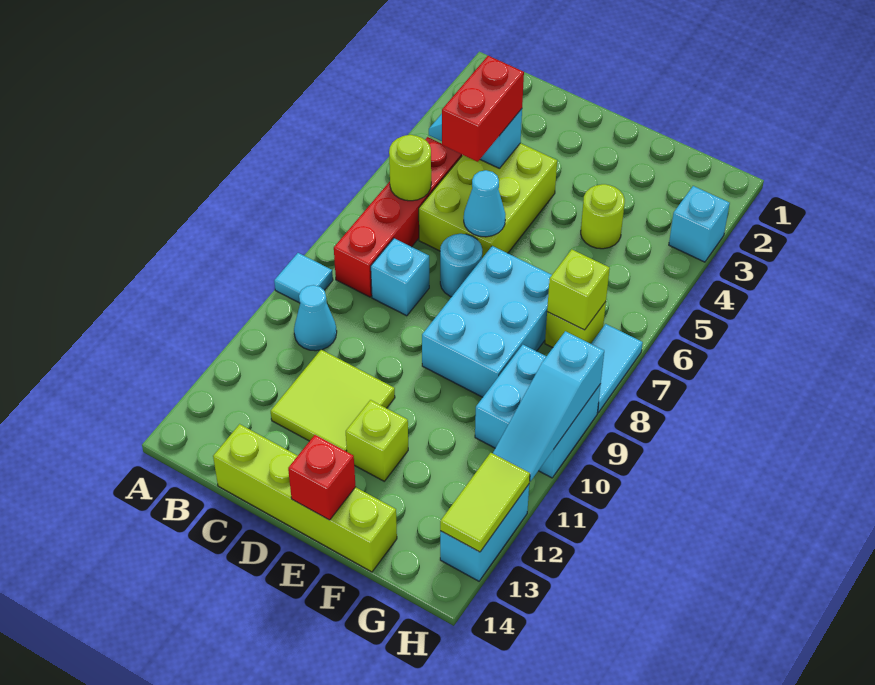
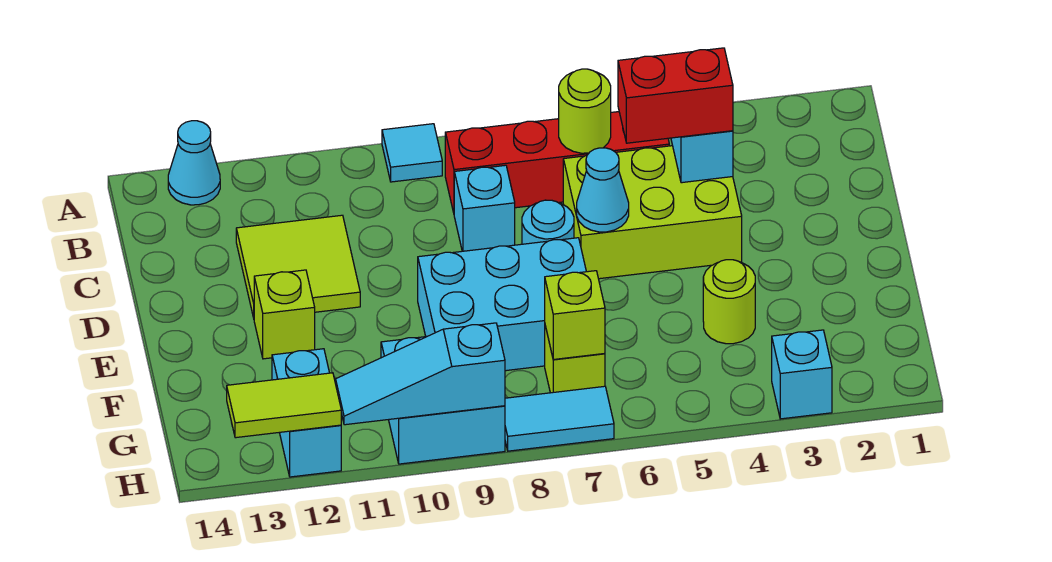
cyan 1x1 cone [294,285,337,351] -> cyan 1x1 cone moved to [168,121,220,205]
lime 1x4 brick [213,424,397,572] -> none
red 1x1 brick [288,435,356,520] -> none
cyan 1x2 brick [440,485,529,581] -> cyan 1x2 brick turned to [272,349,341,477]

